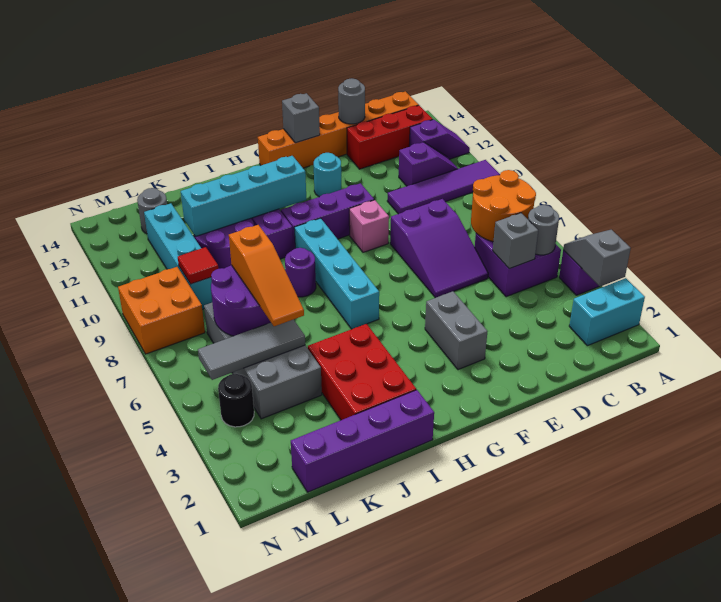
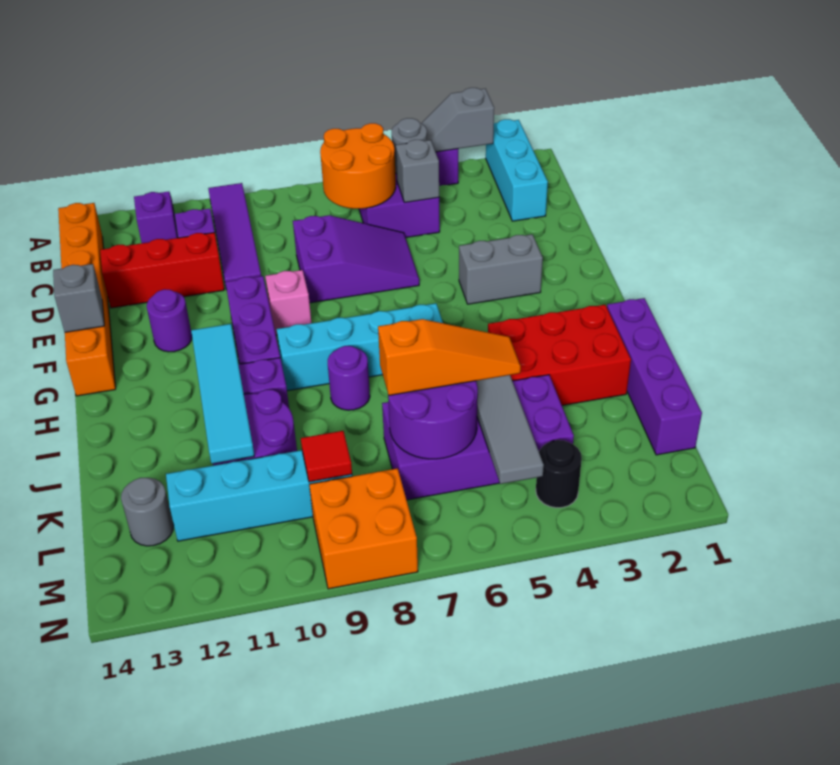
cyan 1x2 brick [569,278,645,346] -> cyan 1x3 brick [486,119,548,221]
red 1x3 brick [347,105,433,169] -> red 1x3 brick turned to [100,232,224,308]
grey 1x1 round brick [338,78,365,124] -> none
cyan 1x1 round brick [314,153,341,197] -> purple 1x1 round brick [147,289,192,352]
cyan 1x4 brick [181,156,306,237] -> cyan 1x4 tile [191,324,254,464]
grey 2x4 brick [204,303,322,419] -> purple 2x4 brick [382,375,574,500]

